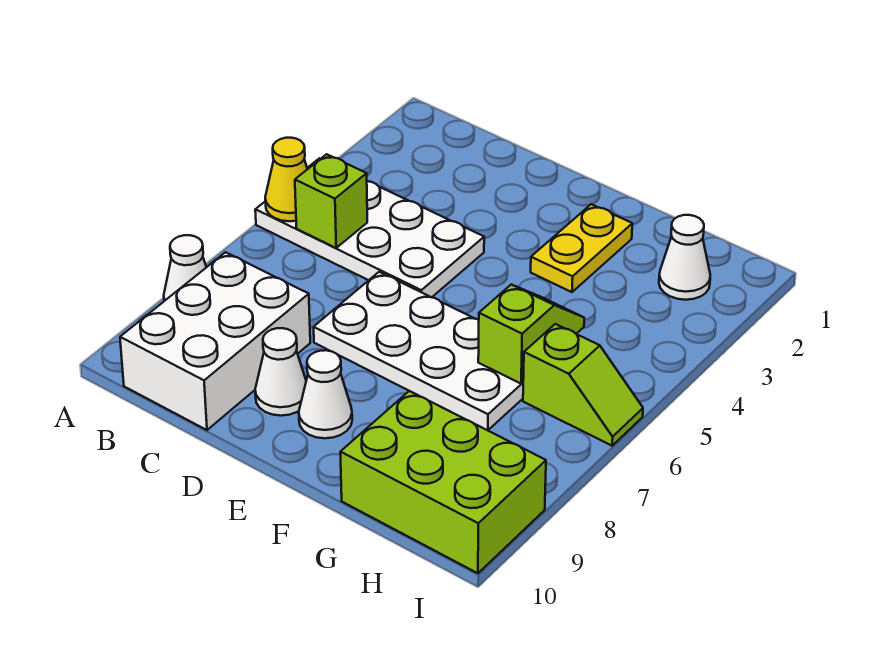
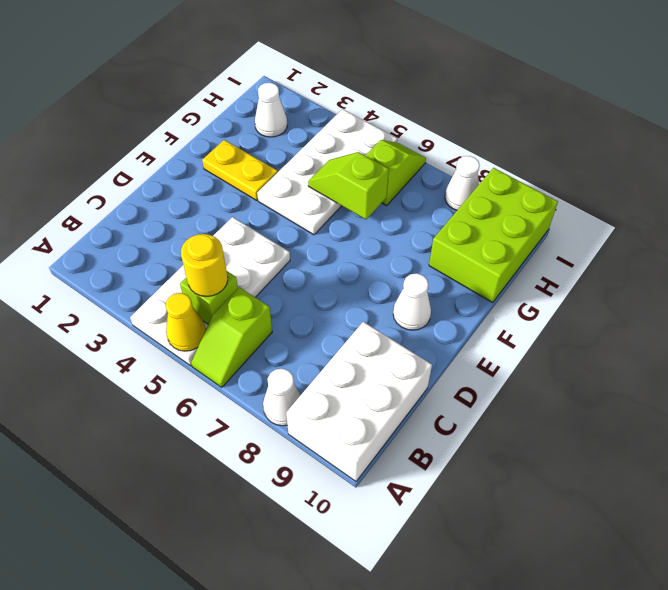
none -> lime 1x2 slope [191,287,272,387]
none -> yellow 1x1 round brick [181,234,228,296]
white 2x3 brick [120,252,310,430] -> white 2x3 brick turned to [286,322,432,481]
white 2x4 plate [314,272,523,430] -> white 2x4 plate moved to [257,109,397,235]
white 1x1 cone [255,328,306,416] -> white 1x1 cone moved to [445,156,480,210]

